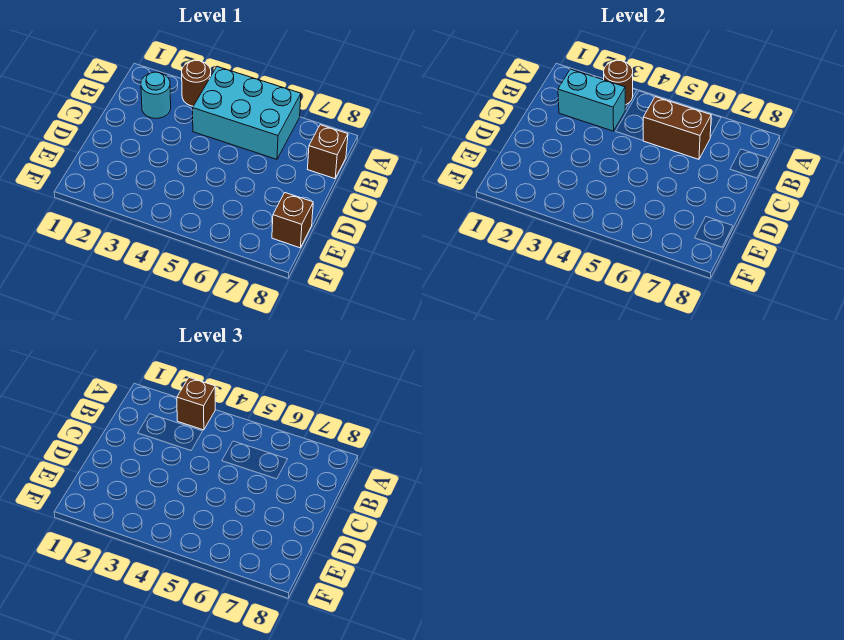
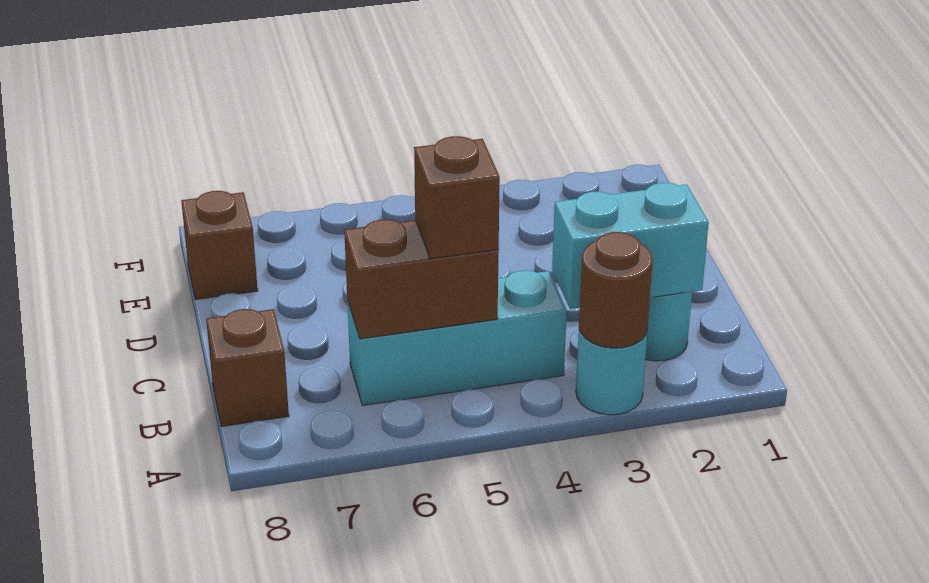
brown 1x1 round brick [182,60,211,106] -> cyan 1x1 round brick [576,328,647,415]
brown 1x1 brick [177,378,215,430] -> brown 1x1 brick moved to [414,136,500,259]
cyan 2x3 brick [193,67,301,159] -> cyan 1x3 brick [347,270,567,405]

